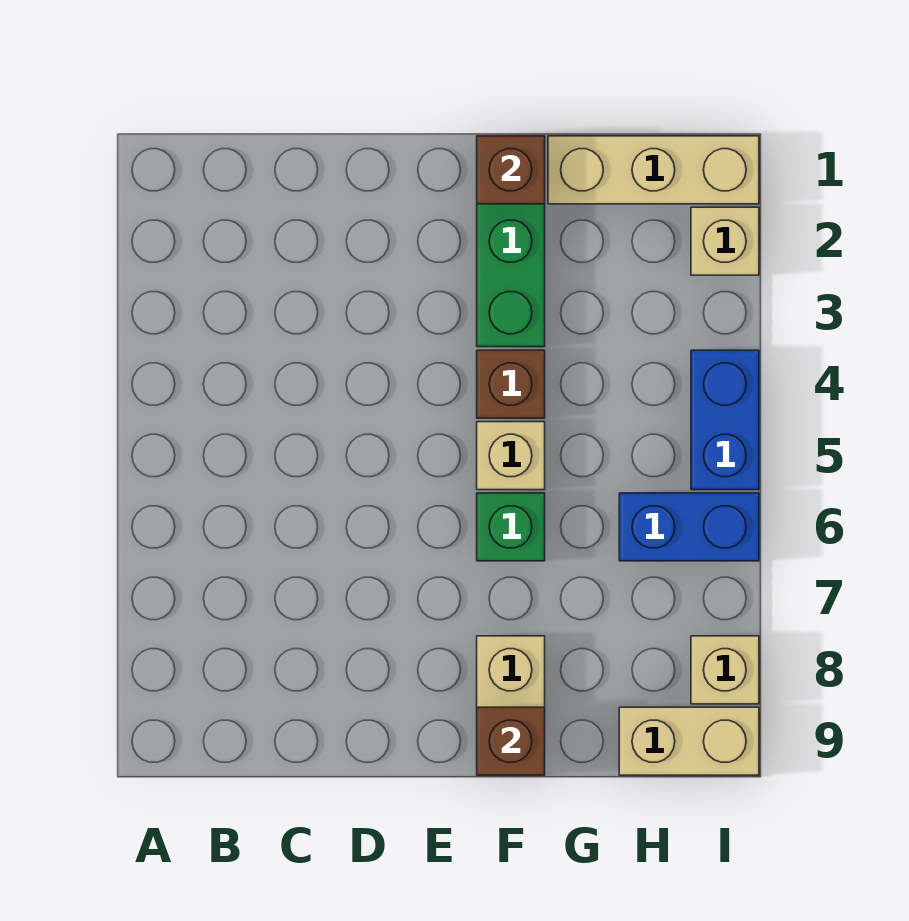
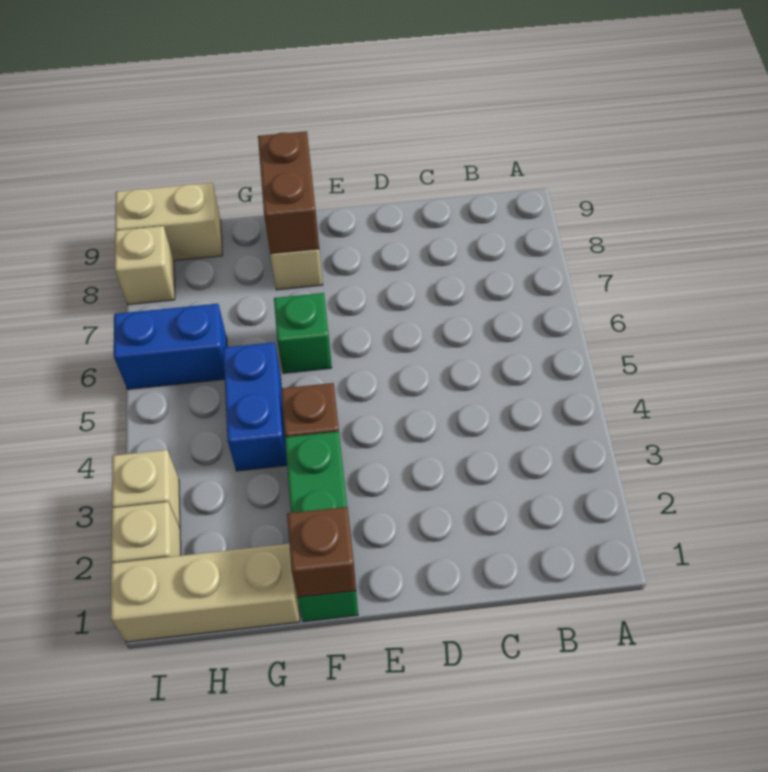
tan 1x1 brick [477,422,545,490] -> tan 1x1 brick moved to [112,450,180,527]
brown 1x1 brick [477,707,545,775] -> brown 1x2 brick [258,131,319,254]
blue 1x2 brick [691,350,759,490] -> blue 1x2 brick moved to [223,342,287,471]

